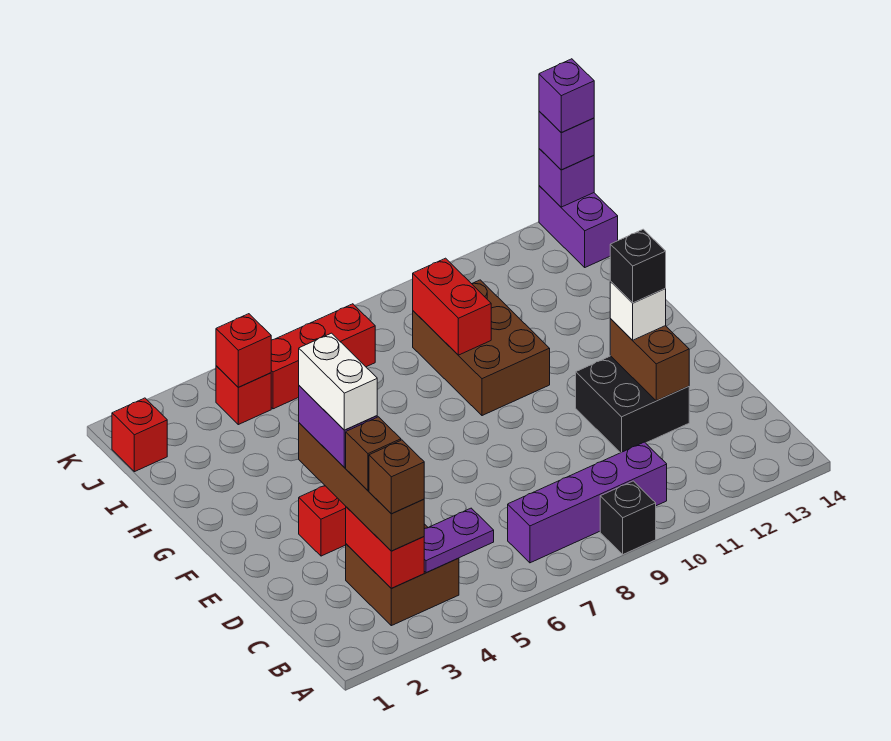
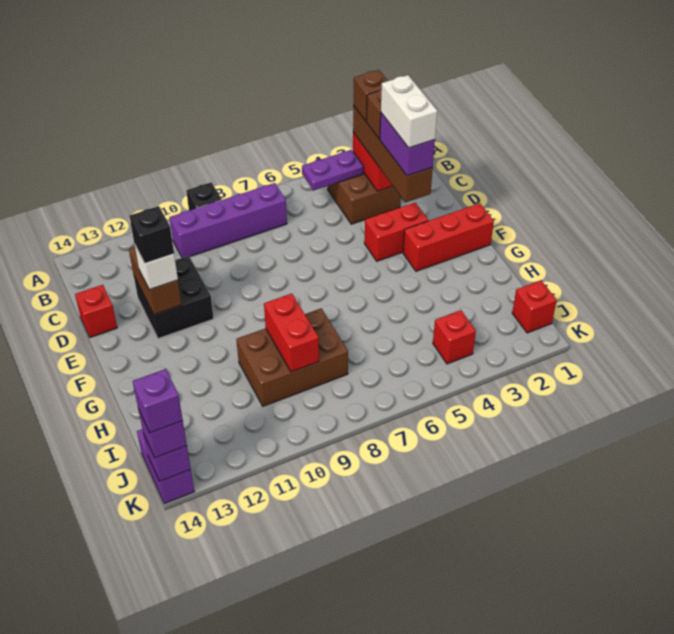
brown 2x3 brick [413,280,550,416] -> brown 2x3 brick turned to [236,308,348,406]
red 1x1 brick [216,314,271,387] -> red 1x1 brick moved to [75,285,117,338]
red 1x3 brick [271,304,375,409] -> red 1x3 brick moved to [403,203,494,271]

